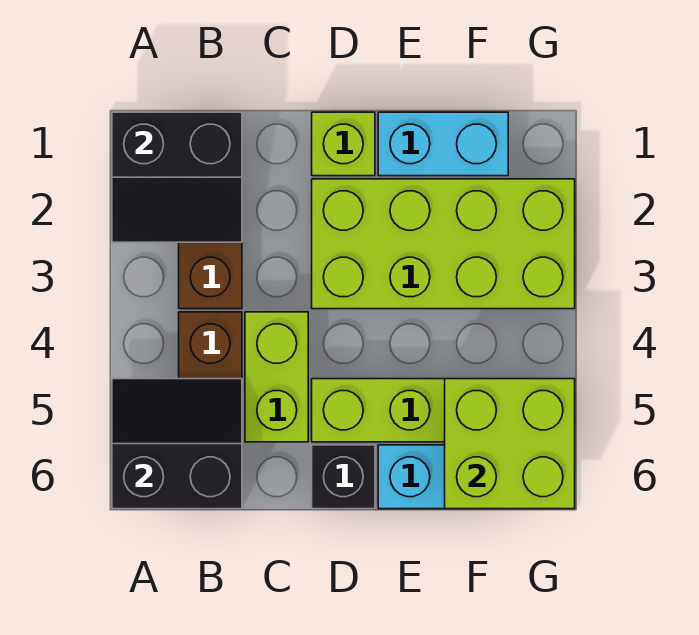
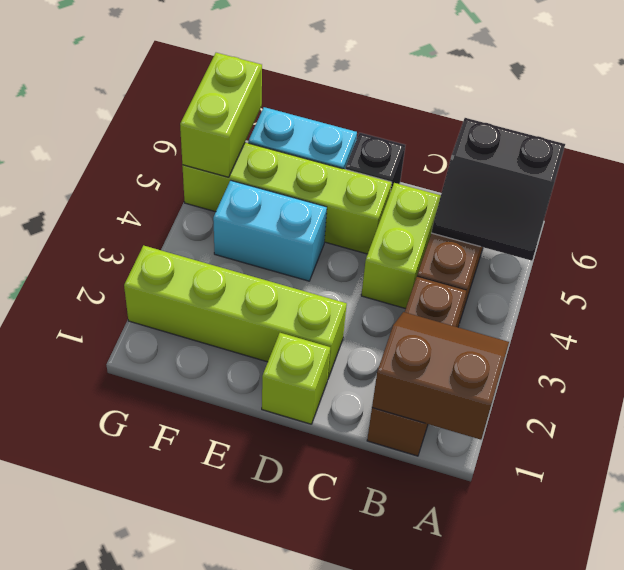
black 2x2 slope [112,112,242,242] -> brown 2x2 slope [372,312,509,440]
lime 2x4 brick [312,179,575,309] -> lime 1x4 brick [124,245,347,378]
cyan 1x2 brick [378,112,508,176] -> cyan 1x2 brick moved to [213,180,327,281]
lime 2x2 brick [445,379,575,509] -> lime 1x2 brick [180,53,262,177]

